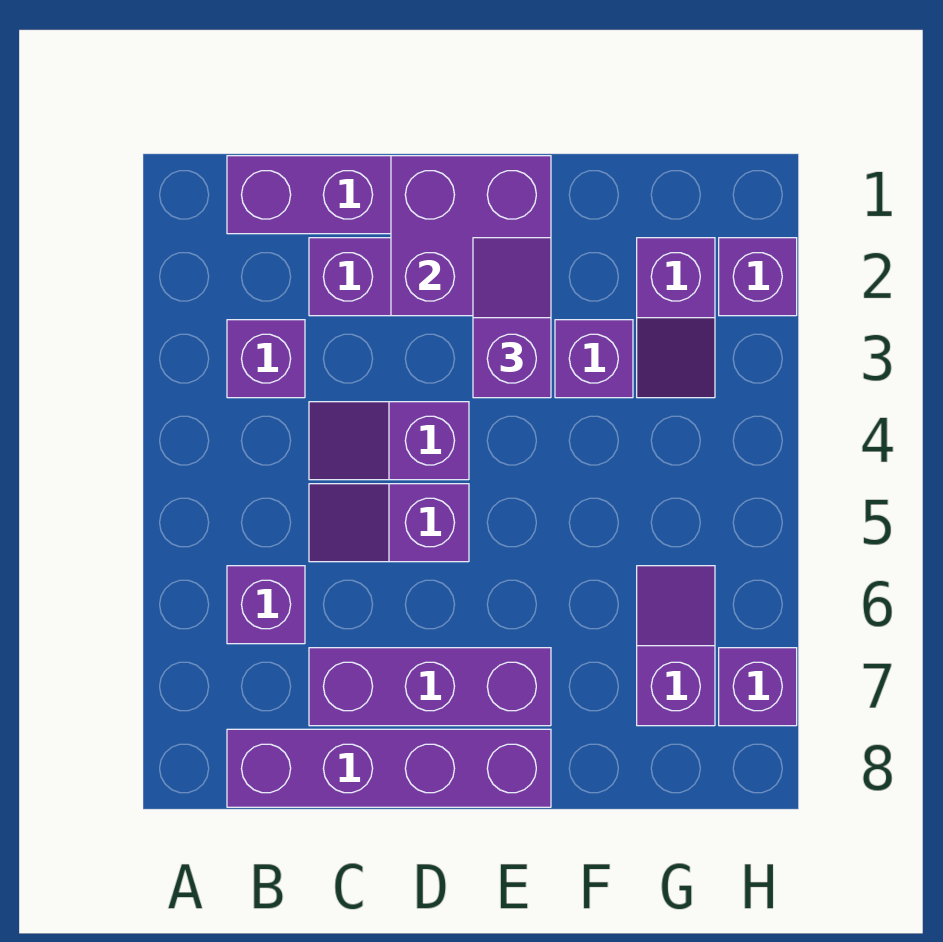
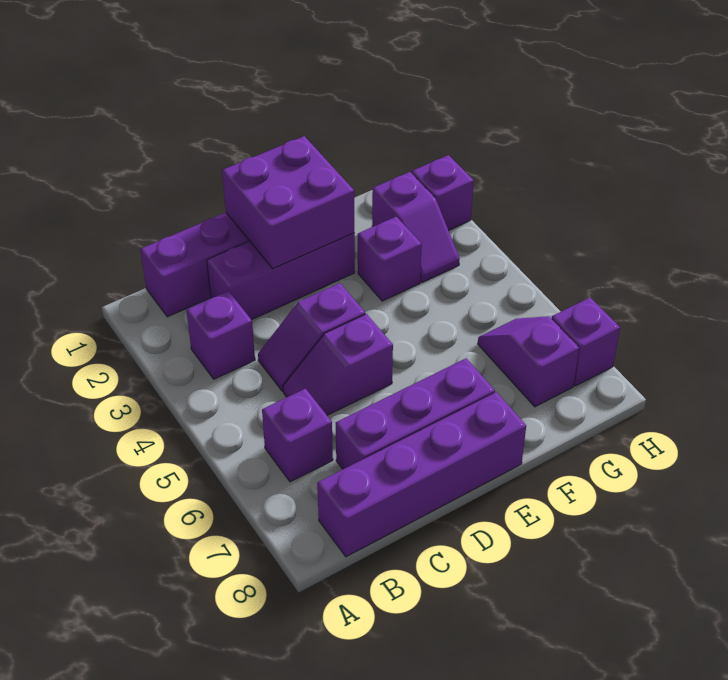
purple 1x2 slope [473,238,551,398] -> none

